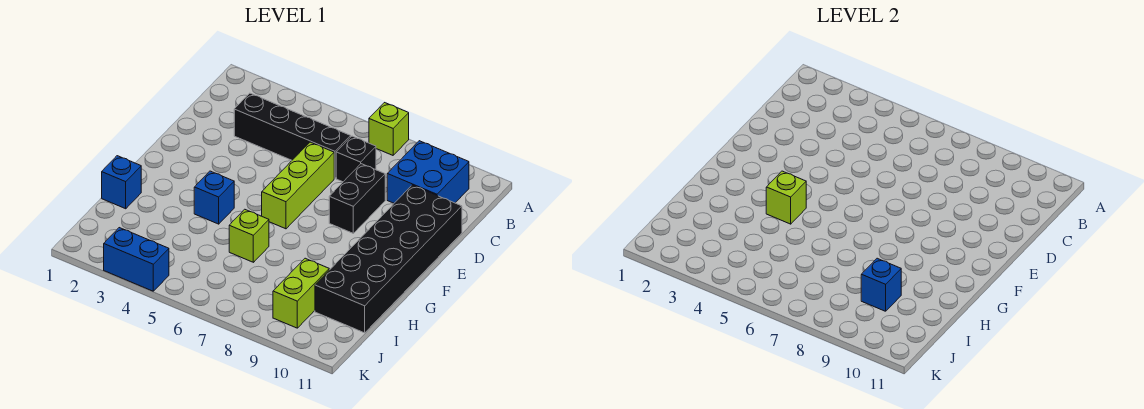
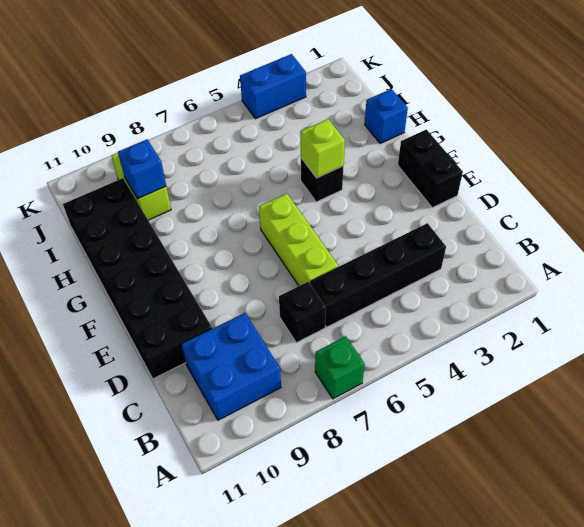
lime 1x1 brick [369,103,409,155] -> green 1x1 brick [315,336,365,399]
black 1x2 brick [329,164,385,233] -> black 1x2 brick moved to [398,129,463,208]
blue 1x1 brick [194,171,234,224] -> black 1x1 brick [301,158,344,202]
lime 1x1 brick [229,209,269,262] -> none

